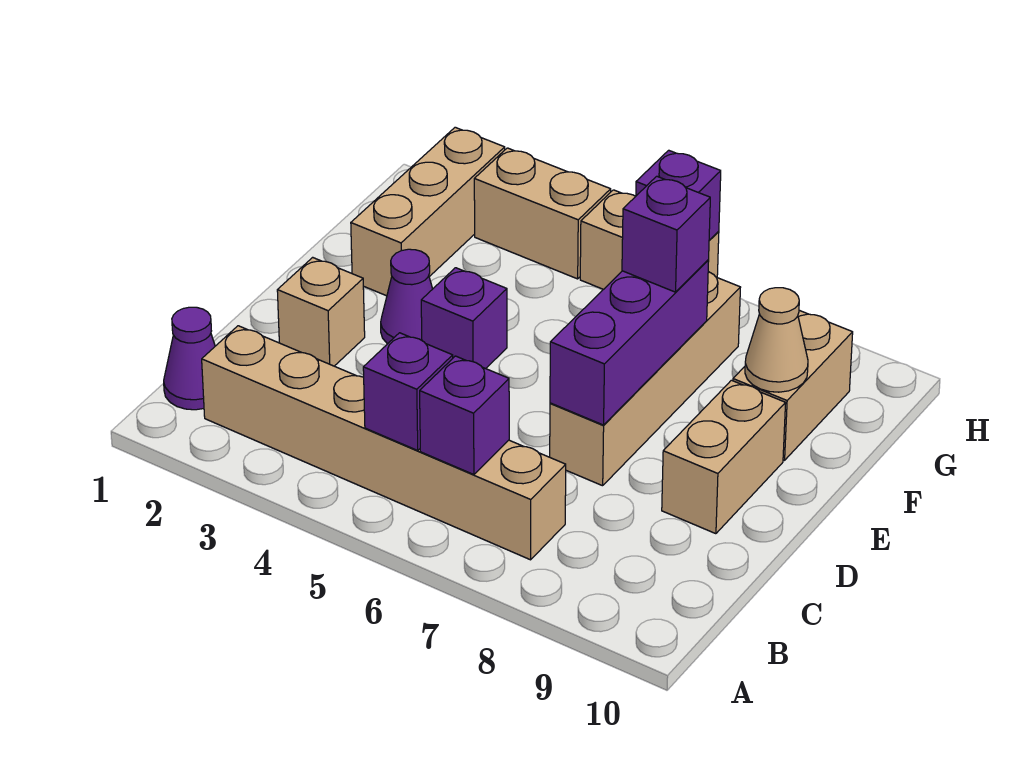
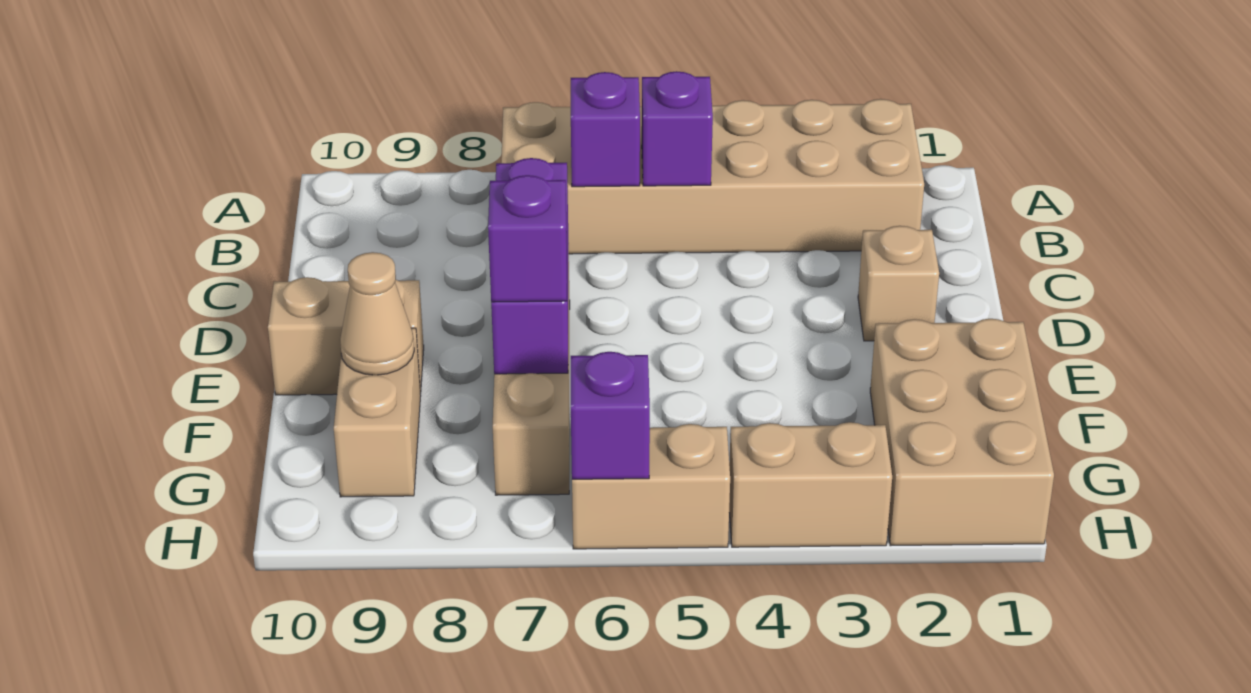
purple 1x1 cone [164,307,215,410] -> none
tan 1x6 brick [202,326,566,560] -> tan 2x6 brick [501,99,924,254]
tan 1x2 brick [662,380,786,534] -> tan 1x2 brick turned to [268,277,424,395]
purple 1x1 cone [381,249,432,344] -> none
purple 1x1 brick [421,268,507,369] -> none
tan 1x3 brick [351,127,505,296] -> tan 2x3 brick [870,319,1054,546]

